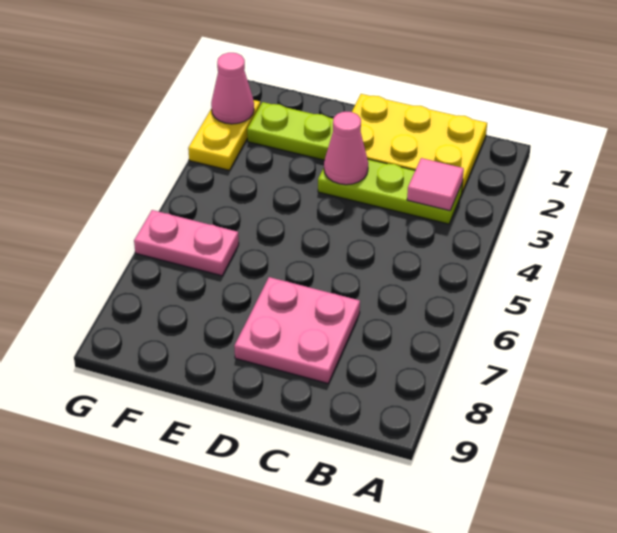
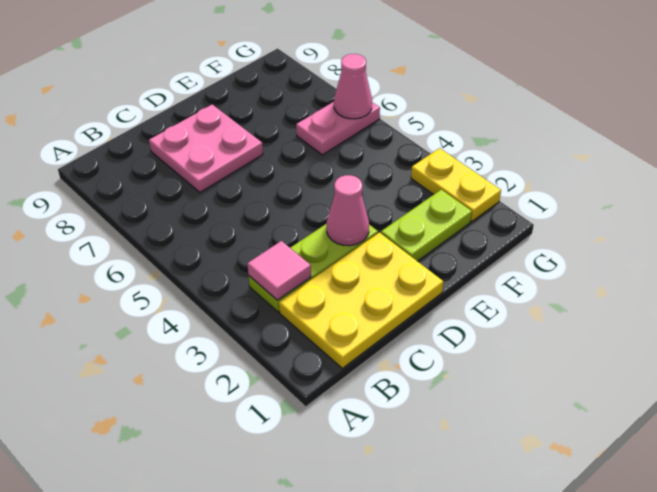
pink 1x1 cone [211,53,254,124] -> pink 1x1 cone moved to [334,54,372,119]

